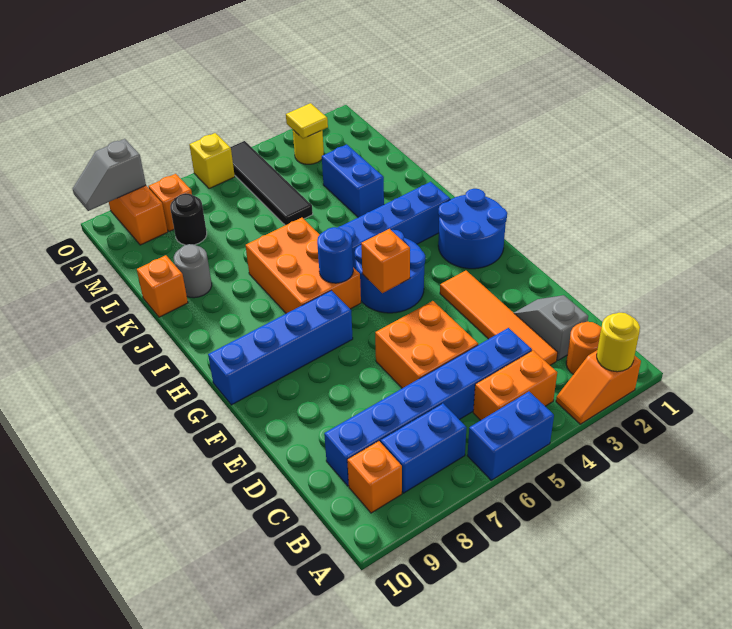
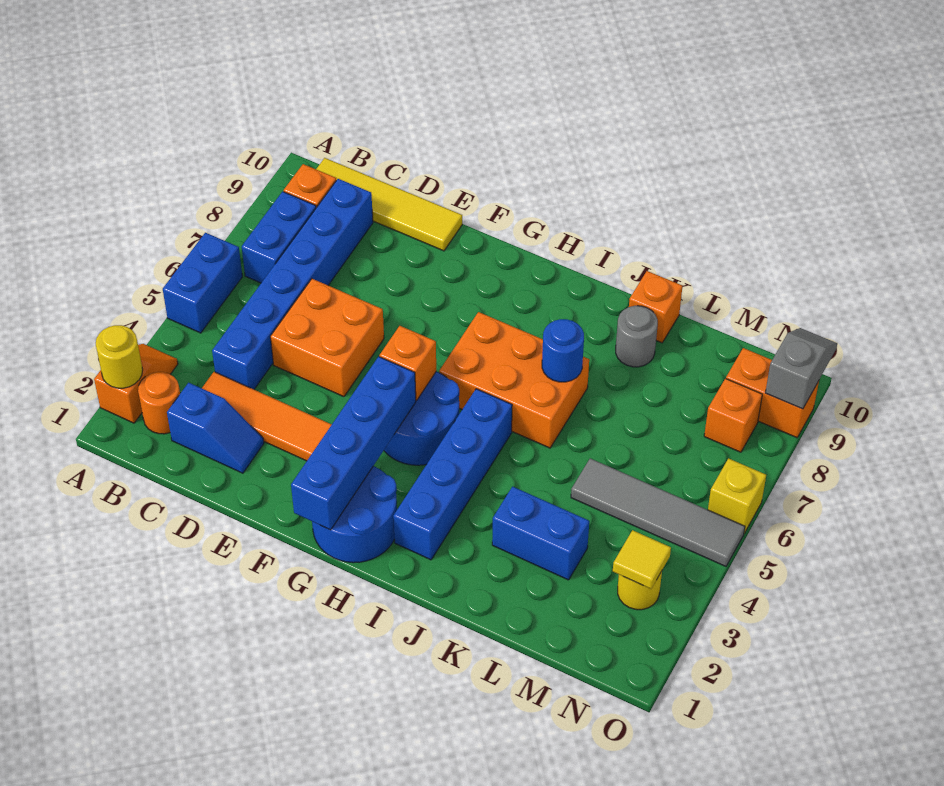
orange 1x2 brick [473,351,557,420] -> none
none -> yellow 1x4 tile [316,158,462,251]
grey 1x2 slope [514,295,588,360] -> blue 1x2 slope [167,383,264,473]
blue 1x4 brick [208,290,353,405] -> blue 1x4 brick moved to [291,357,416,530]
blue 1x1 round brick [317,227,353,283] -> blue 1x1 round brick moved to [542,319,584,382]
black 1x4 tile [230,141,313,225] -> grey 1x4 tile [571,458,745,566]
black 1x1 round brick [170,193,207,245] -> none

